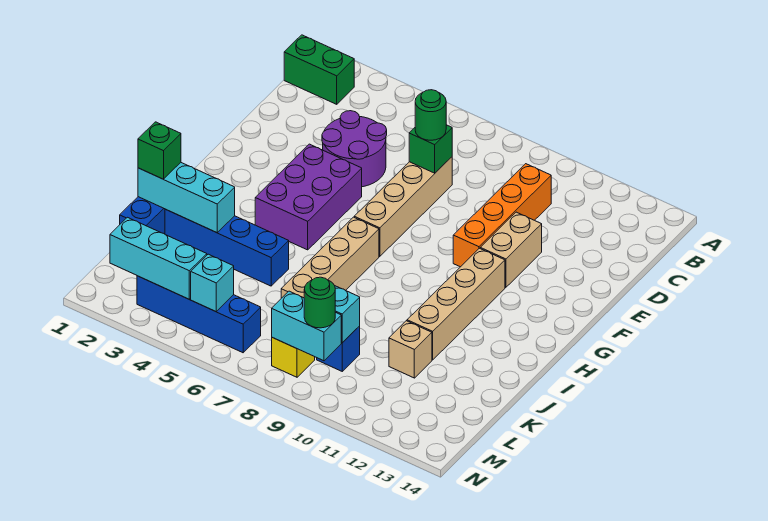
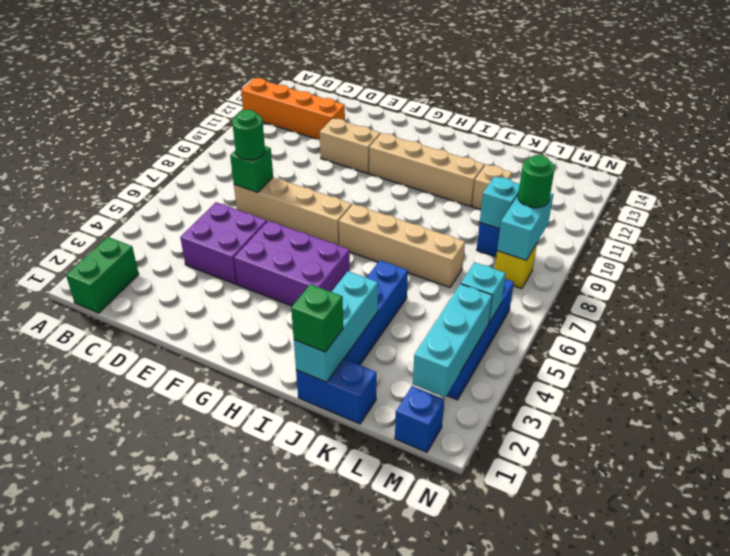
orange 1x4 brick [453,164,551,267] -> orange 1x4 brick moved to [241,78,345,140]
purple 2x2 round brick [322,111,387,187] -> purple 2x2 brick [180,202,267,284]
none -> blue 1x1 brick [395,386,445,452]

